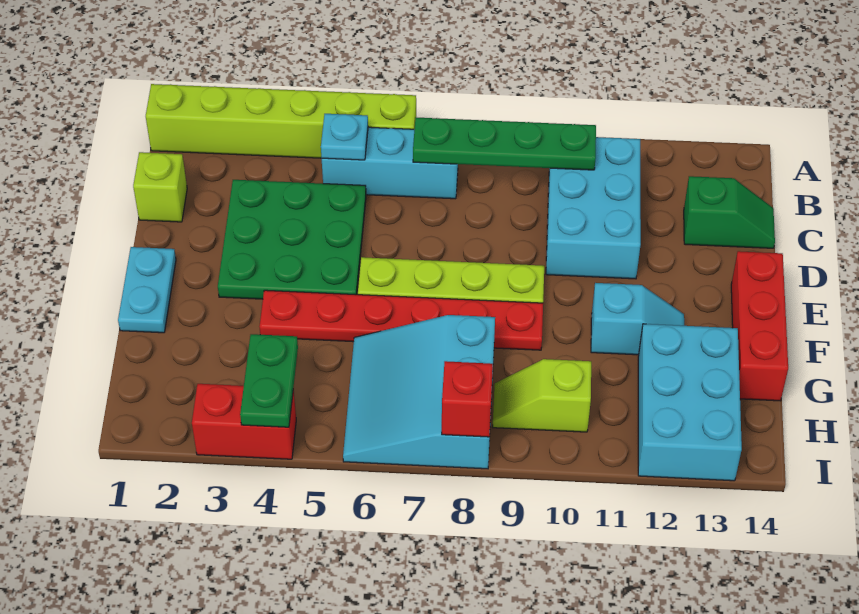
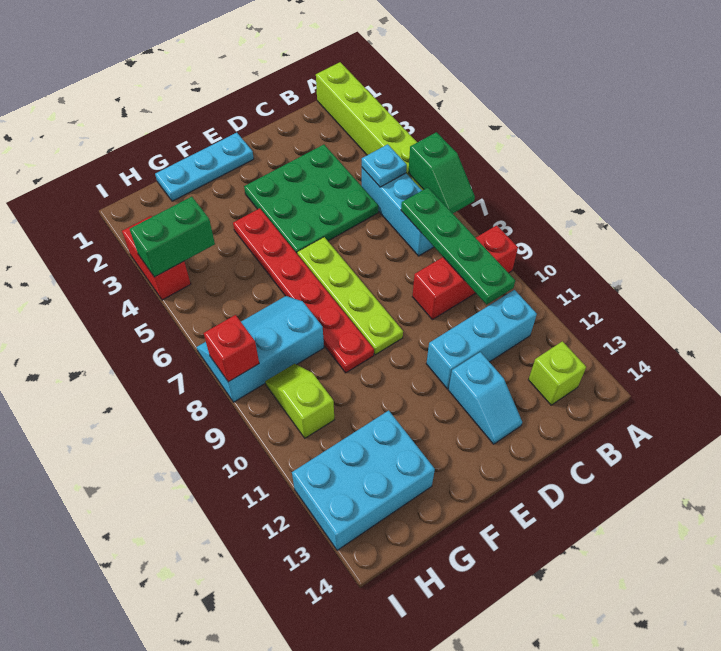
cyan 2x3 brick [546,137,641,279] -> cyan 1x3 brick [426,290,537,389]
lime 1x1 brick [133,152,187,222] -> lime 1x1 brick moved to [528,341,586,405]
green 1x2 slope [684,176,775,248] -> green 1x2 slope moved to [408,132,475,213]
cyan 1x2 plate [118,247,176,333] -> cyan 1x3 plate [155,133,254,201]
red 1x3 brick [731,251,788,401] -> red 1x3 brick moved to [412,225,518,320]
cyan 1x2 slope [591,283,684,355] -> cyan 1x2 slope moved to [448,352,522,444]
cyan 3x3 slope [343,315,495,469] -> cyan 2x3 slope [197,296,324,402]
green 1x2 plate [240,334,298,427] -> green 1x2 brick [130,197,215,277]

